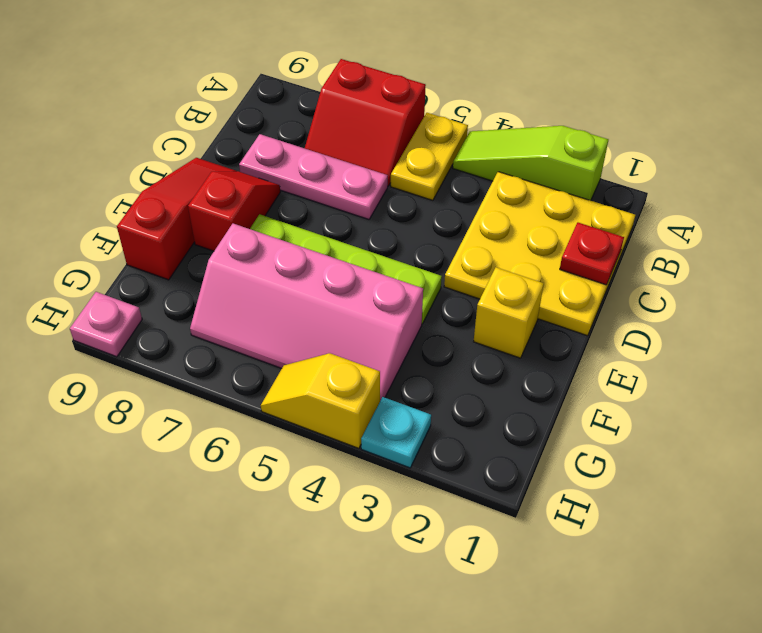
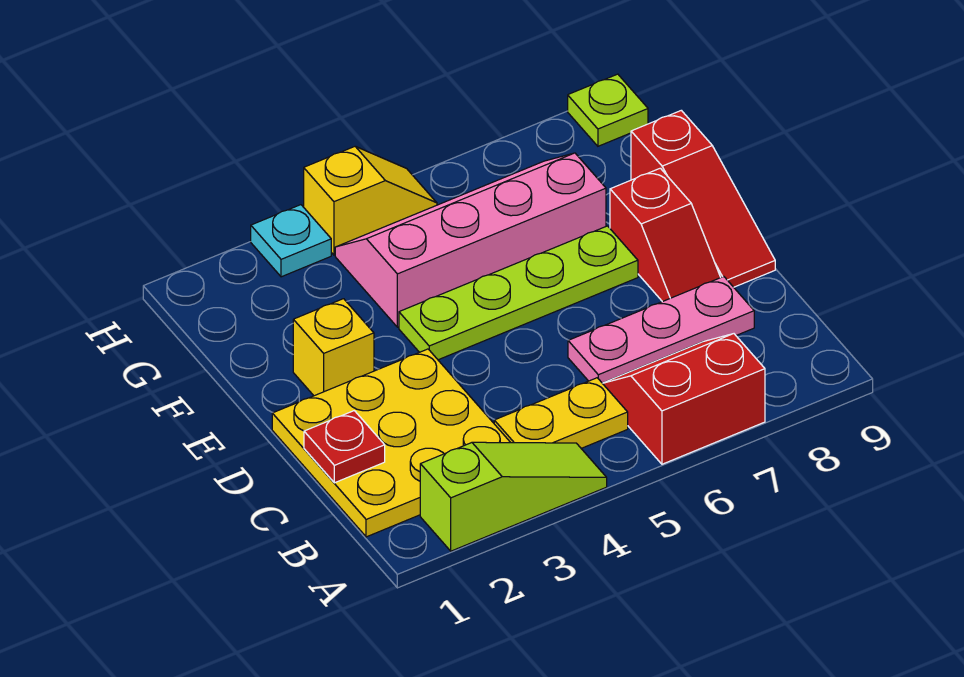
yellow 1x2 plate [391,113,468,200] -> yellow 1x2 plate turned to [494,378,628,448]
pink 1x1 plate [70,292,142,357] -> lime 1x1 plate [568,74,648,146]

